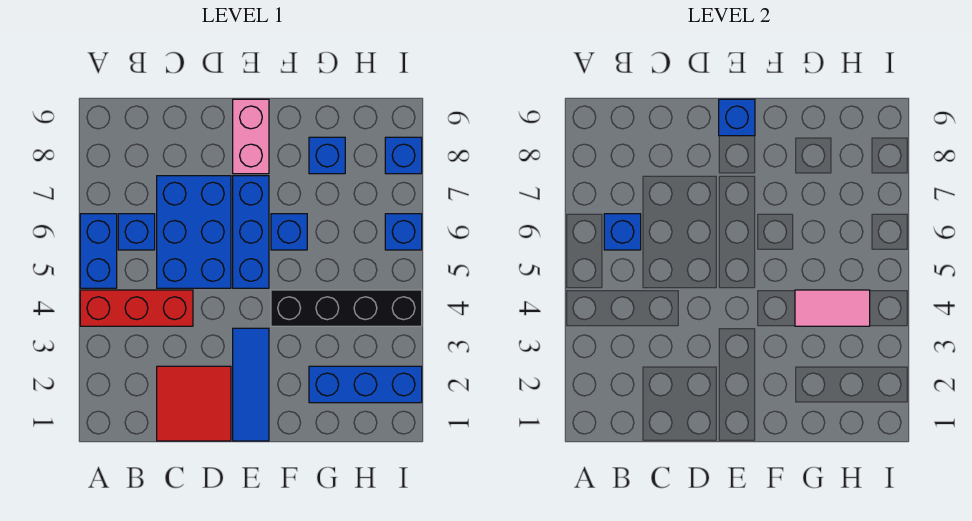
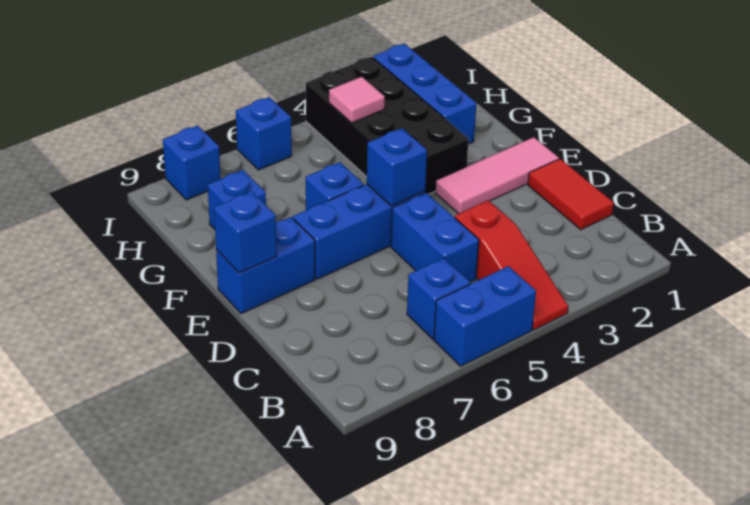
red 1x3 brick [80,290,193,326] -> red 1x3 slope [455,200,568,330]
blue 1x1 brick [604,214,641,250] -> blue 1x1 brick moved to [367,128,427,206]
red 2x2 tile [157,366,231,441] -> red 1x2 tile [528,159,614,229]
blue 2x3 brick [157,176,231,288] -> blue 1x2 brick [391,193,479,282]
blue 1x3 tile [233,328,269,441] -> pink 1x3 tile [435,137,559,214]
pink 1x2 brick [233,99,269,174] -> blue 1x2 brick [216,217,315,314]
black 1x4 brick [271,290,422,326] -> black 2x4 brick [306,57,469,194]
pink 1x2 tile [795,290,870,326] -> pink 1x1 tile [329,77,385,123]

